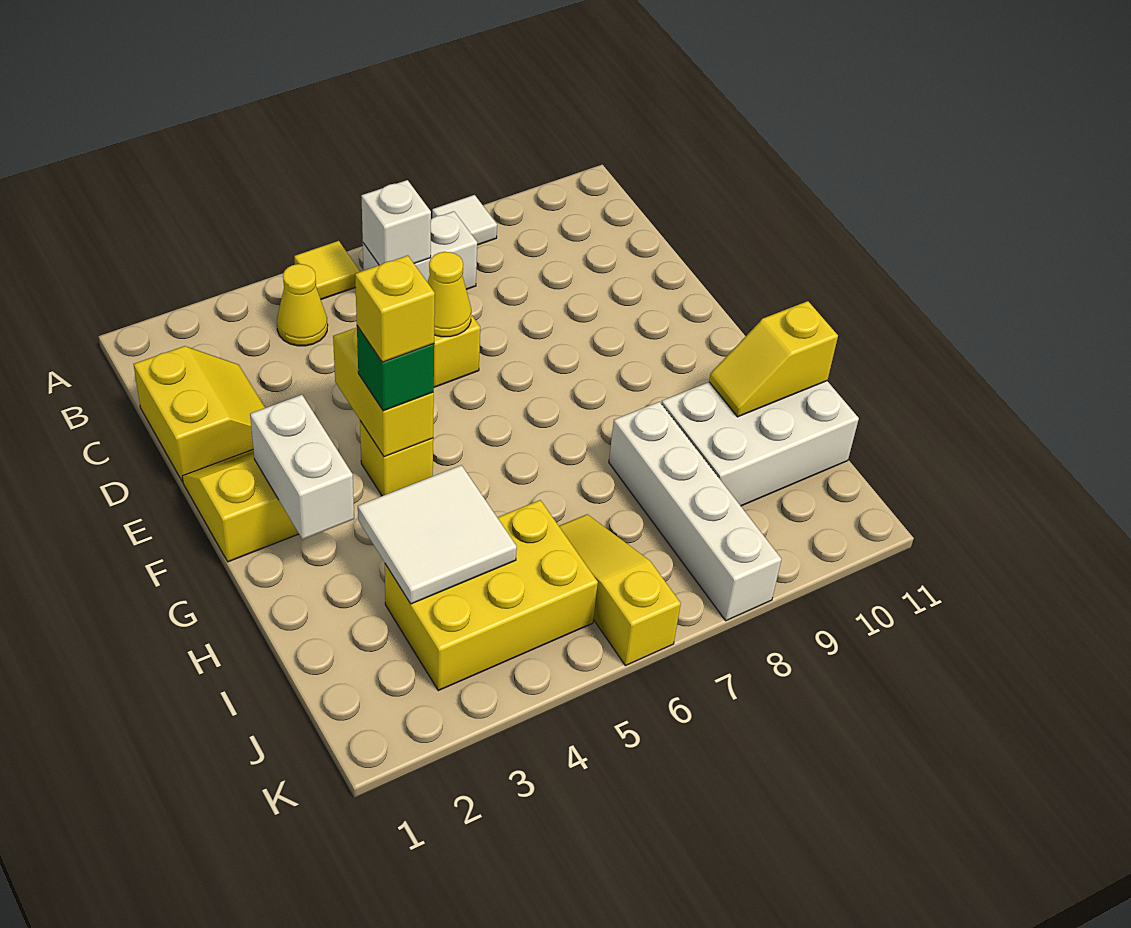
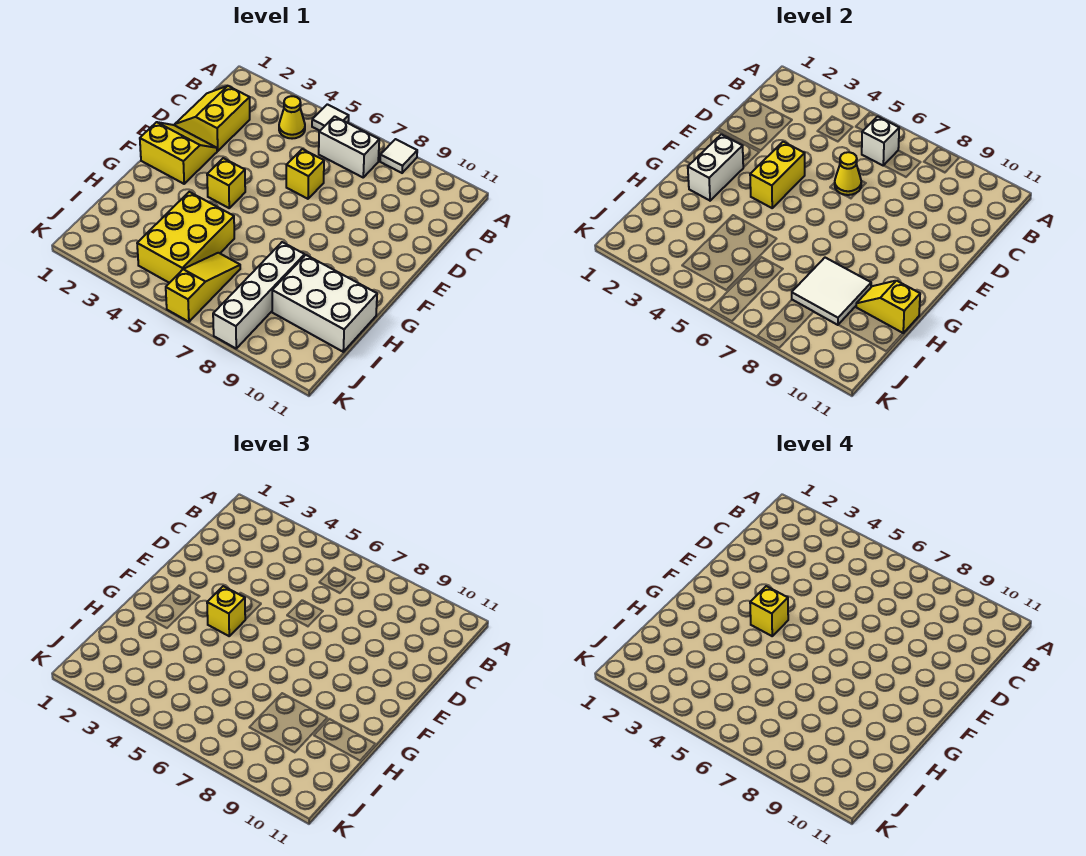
yellow 1x1 tile [294,241,360,299] -> white 1x1 tile [312,104,349,131]
yellow 2x2 slope [134,346,265,482] -> yellow 2x2 slope turned to [175,86,250,151]
green 1x1 brick [357,326,434,411] -> yellow 1x1 brick [207,586,245,636]
white 2x2 tile [358,465,517,604] -> white 2x2 tile moved to [792,258,871,325]
yellow 2x3 brick [385,500,598,691] -> yellow 2x3 brick turned to [137,192,234,283]

